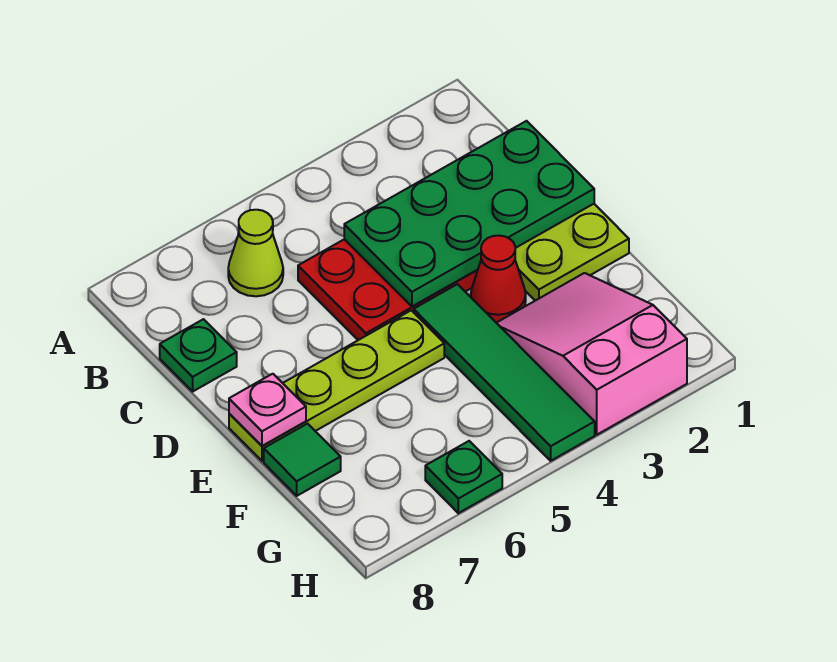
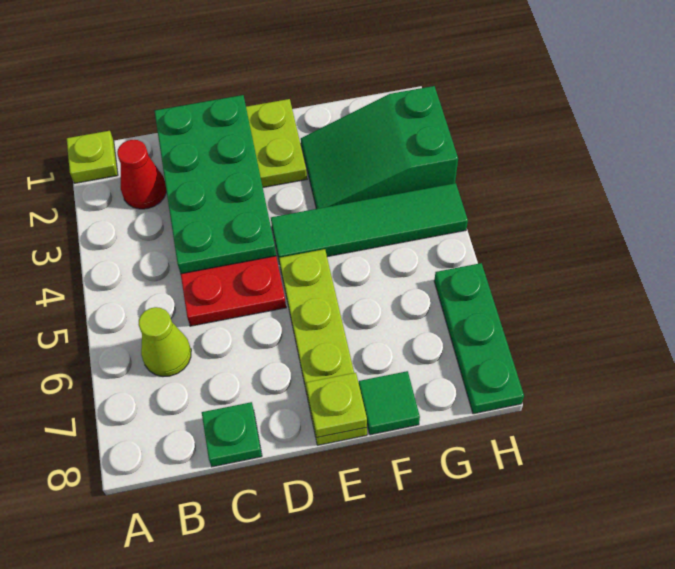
none -> lime 1x1 plate [67,131,118,183]
red 1x1 cone [471,236,526,322] -> red 1x1 cone moved to [117,140,166,209]
pink 1x1 plate [229,374,306,446] -> lime 1x1 plate [306,373,367,438]
pink 2x3 slope [497,273,687,435] -> green 2x3 slope [301,86,458,209]
green 1x1 plate [425,441,502,513] -> green 1x3 plate [434,263,524,414]

